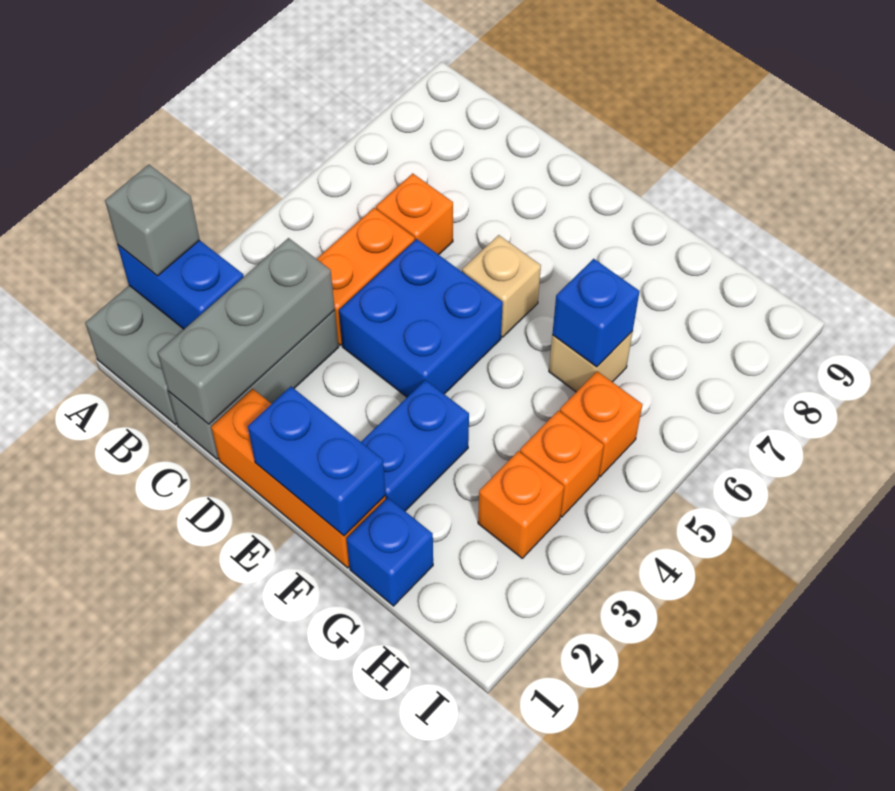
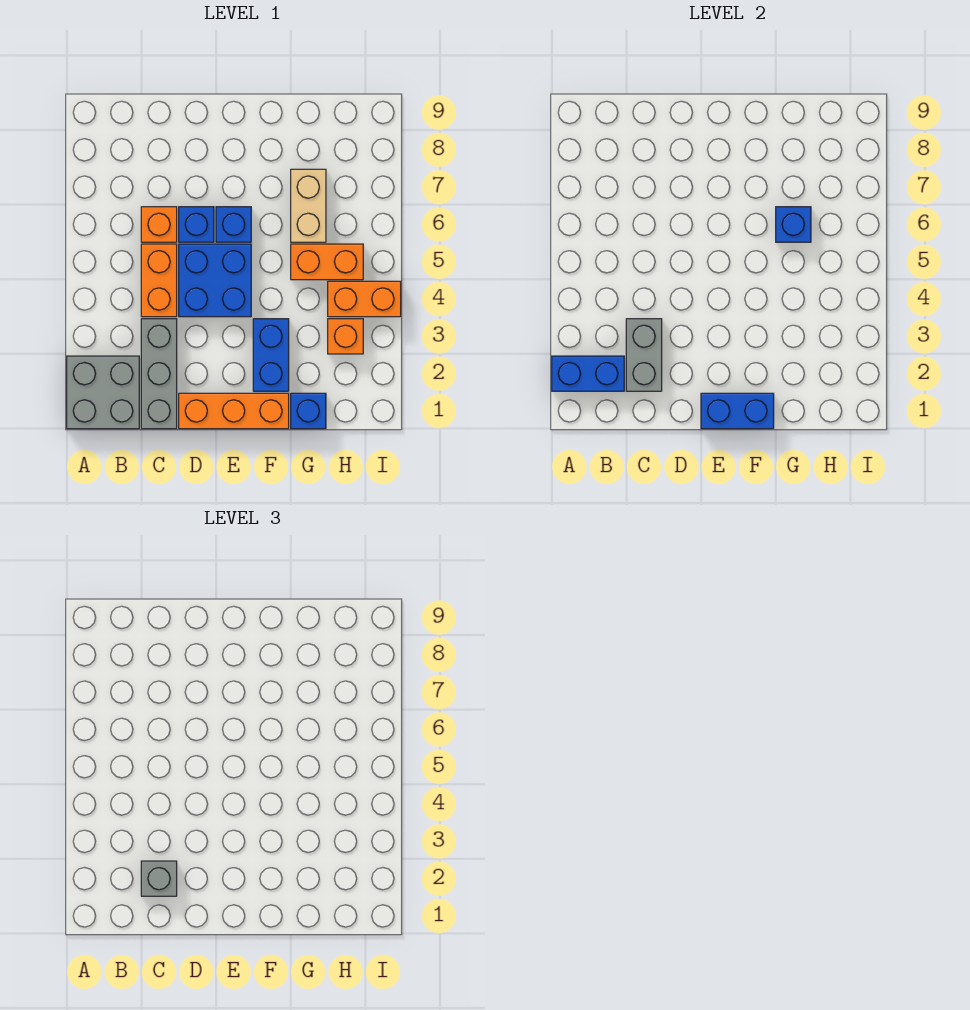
grey 1x1 brick [105,165,200,276] -> grey 1x1 brick moved to [141,861,177,896]
grey 1x3 brick [158,238,335,424] -> grey 1x2 brick [626,319,662,391]
none -> blue 1x1 brick [179,207,214,242]
tan 1x1 brick [462,235,541,337] -> blue 1x1 brick [216,207,251,242]
tan 1x1 brick [549,331,633,392] -> tan 1x2 brick [291,169,326,242]
orange 1x1 brick [520,411,604,517] -> orange 1x2 brick [328,281,401,317]
orange 1x1 brick [560,371,642,477] -> orange 1x2 brick [291,244,363,280]

